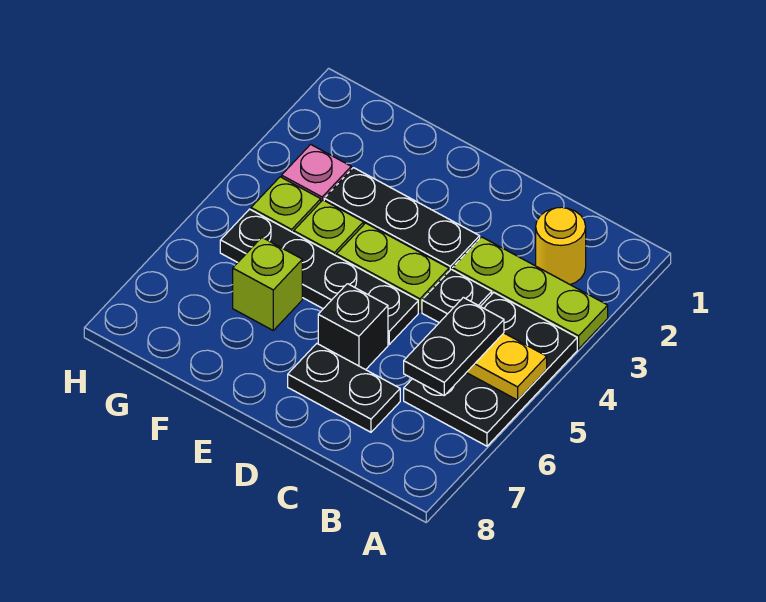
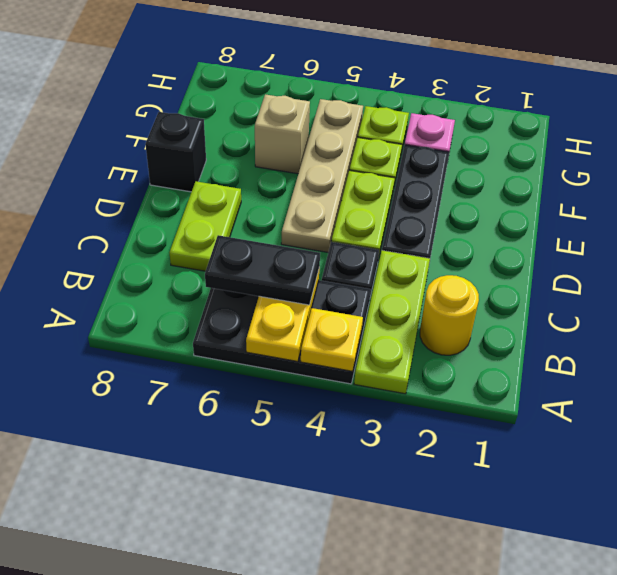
none -> yellow 1x1 plate [301,308,363,371]
black 1x2 plate [288,344,400,432] -> lime 1x2 plate [169,181,241,271]
black 1x4 plate [220,209,418,344] -> tan 1x4 plate [281,99,363,252]
black 1x1 brick [318,284,388,370] -> black 1x1 brick moved to [145,112,206,192]
lime 1x1 brick [233,238,302,330] -> tan 1x1 brick [255,94,310,174]

